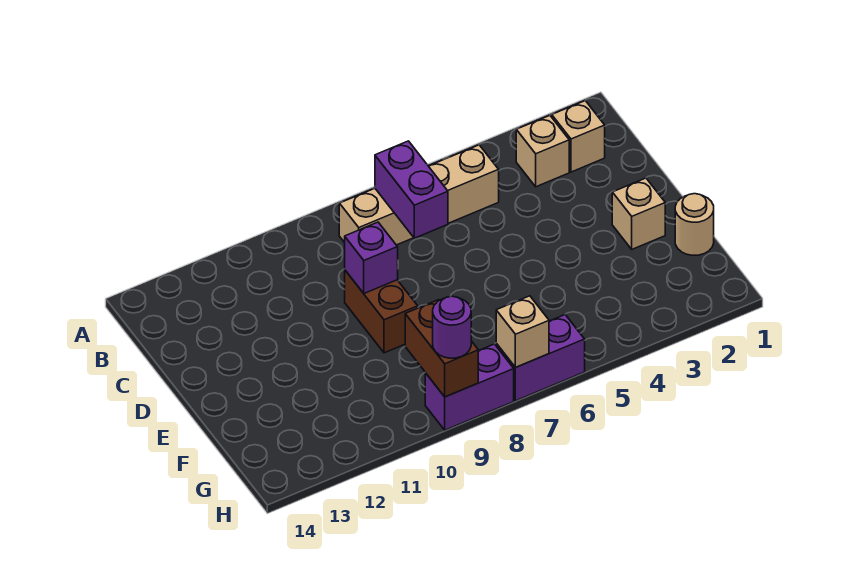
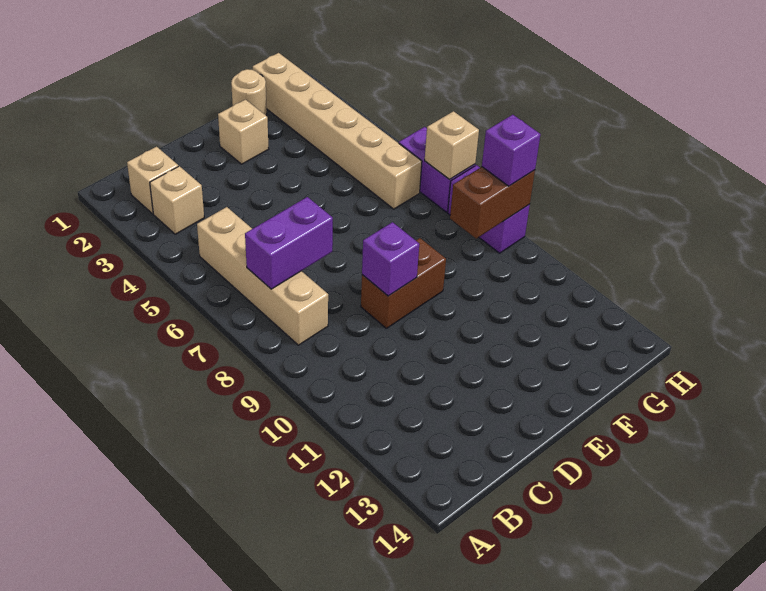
none -> tan 1x6 brick [253,53,422,209]
purple 1x1 round brick [433,296,471,358] -> purple 1x1 brick [482,115,540,186]

